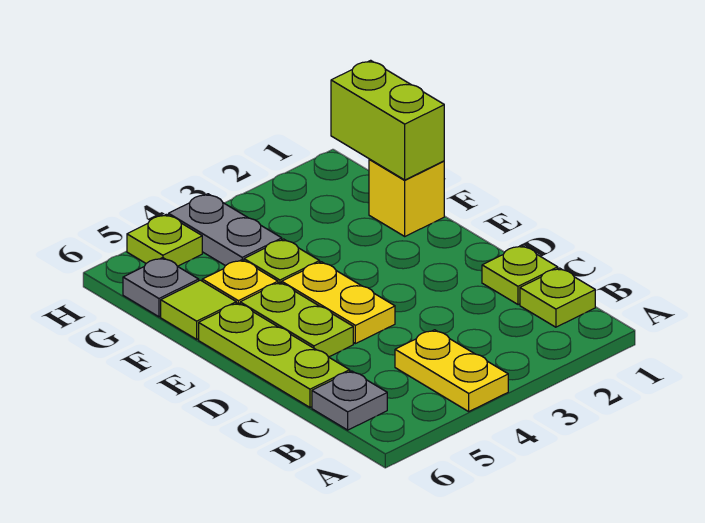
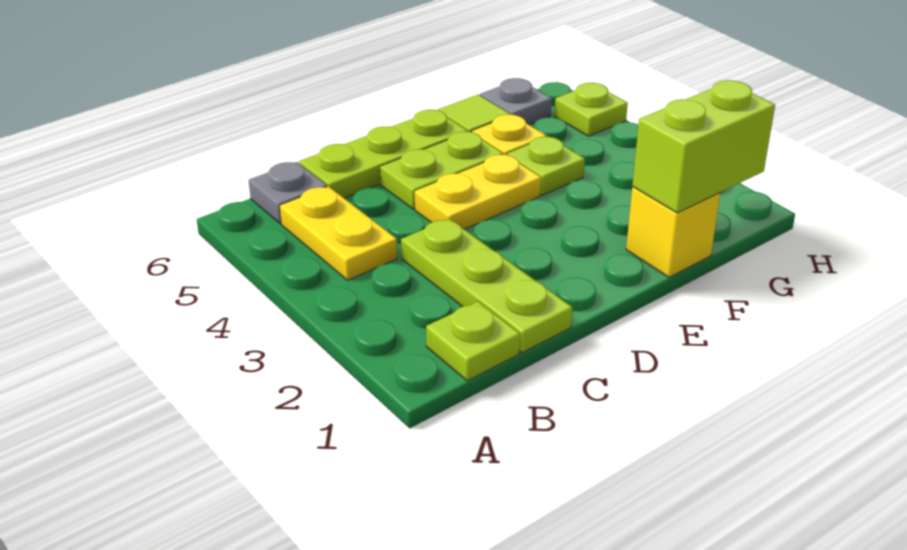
yellow 1x2 plate [395,330,508,411] -> yellow 1x2 plate turned to [280,186,397,280]
lime 1x1 plate [482,245,558,305] -> lime 1x3 plate [401,219,572,353]
grey 1x2 plate [169,194,282,266] -> none

